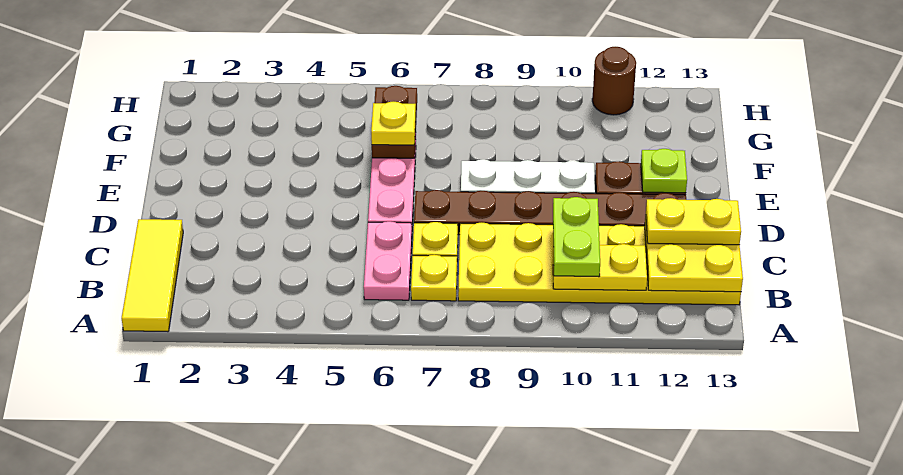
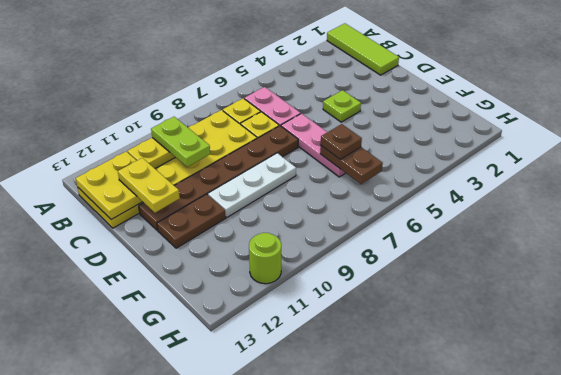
yellow 1x3 tile [122,219,183,332] -> lime 1x3 tile [327,23,399,75]
yellow 1x2 plate [646,198,741,245] -> yellow 1x2 plate turned to [118,158,180,213]
lime 1x1 plate [641,149,687,193] -> lime 1x1 plate moved to [323,90,361,122]
yellow 1x1 plate [371,102,416,145] -> brown 1x1 plate [321,124,362,159]
brown 1x1 round brick [592,47,636,115] -> lime 1x1 round brick [249,233,281,284]

